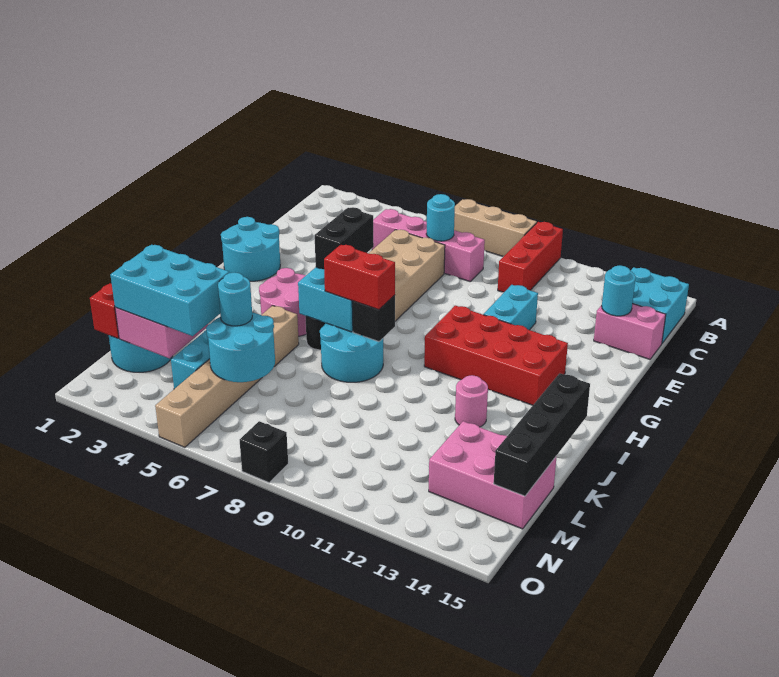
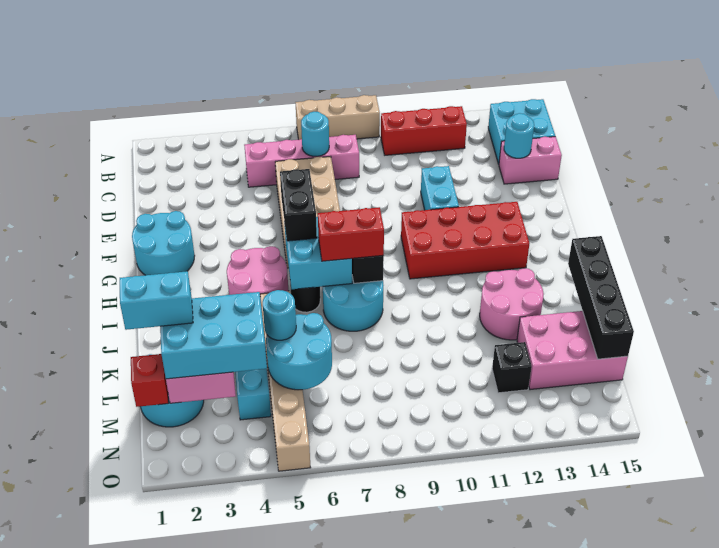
red 1x3 brick [498,222,563,292] -> red 1x3 brick turned to [381,106,467,155]
pink 1x1 round brick [455,375,488,427] -> pink 2x2 round brick [480,268,544,340]
none -> cyan 1x2 brick [120,271,193,330]
black 1x1 brick [240,421,288,483] -> black 1x1 brick moved to [492,342,532,393]

